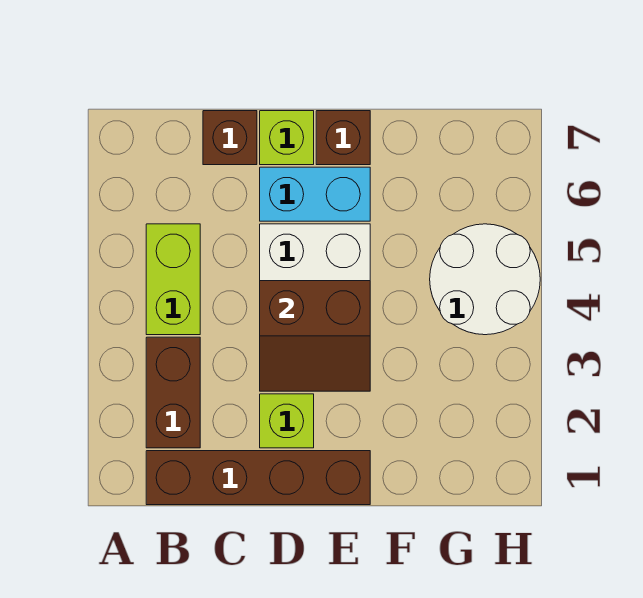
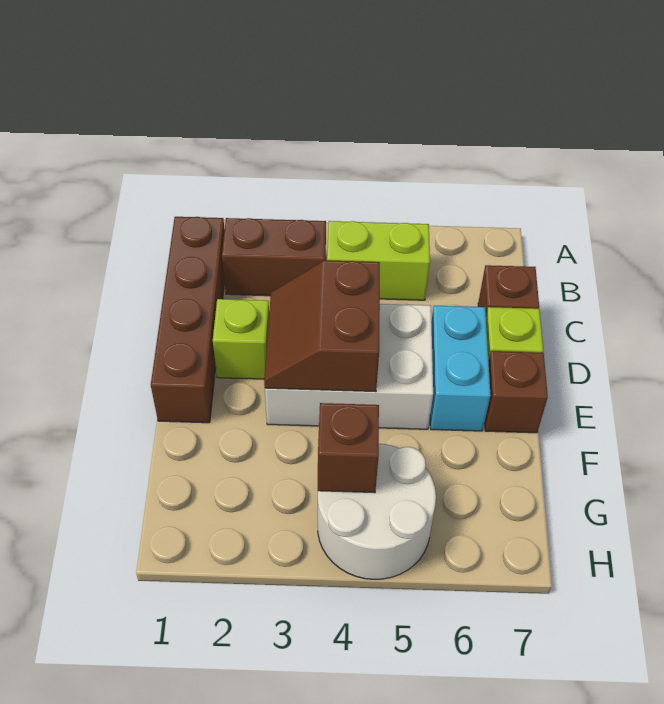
none -> brown 1x1 brick [318,403,379,493]

